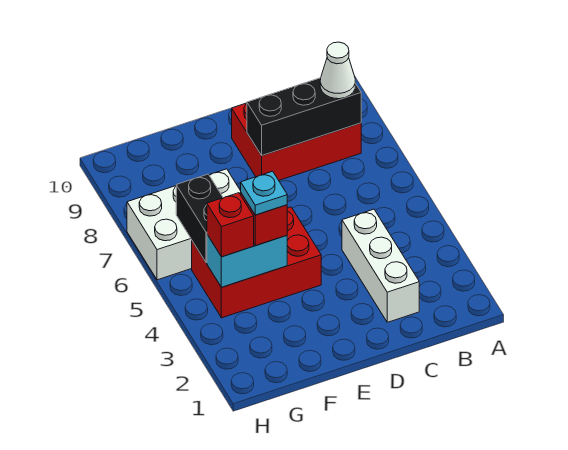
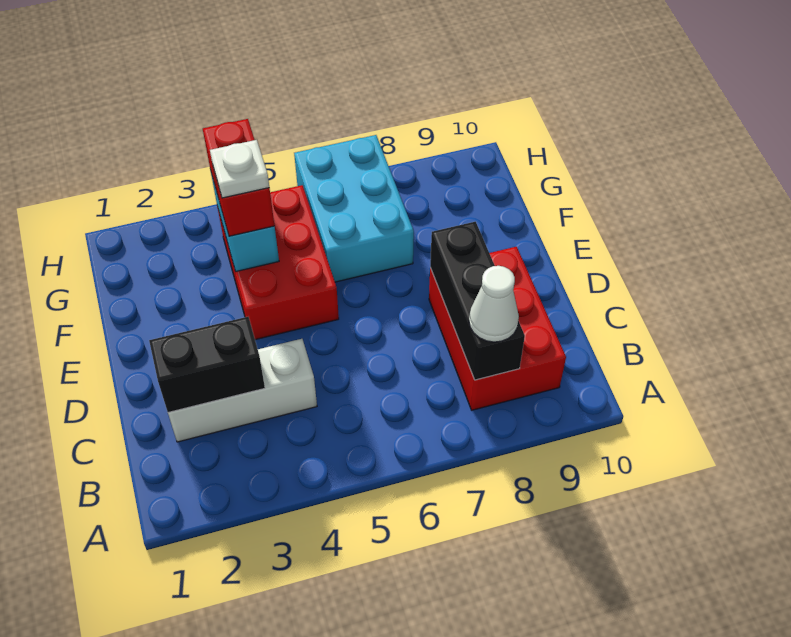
cyan 1x1 plate [241,171,287,215] -> white 1x1 plate [210,140,269,198]
white 2x3 brick [127,169,241,280] -> cyan 2x3 brick [294,135,414,282]
black 1x2 brick [176,174,223,263] -> black 1x2 brick moved to [149,317,265,413]

